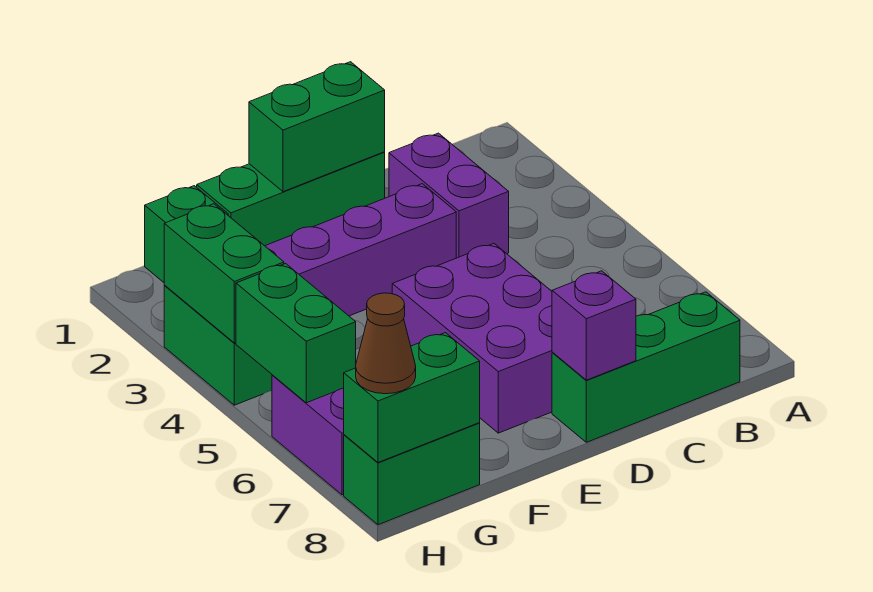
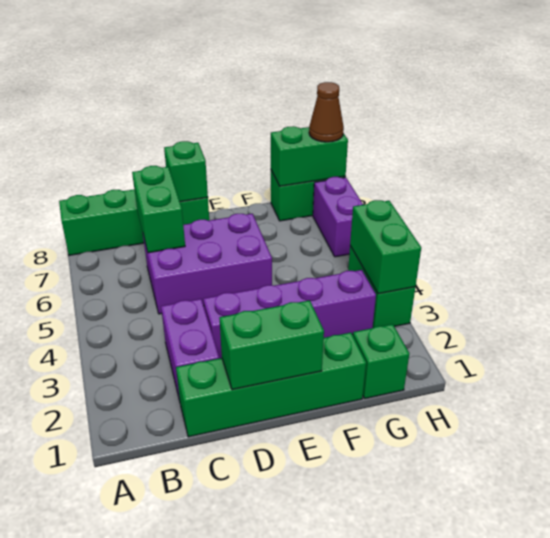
green 1x3 brick [552,292,740,442] -> green 1x4 brick [59,190,209,255]
green 1x3 brick [197,152,385,246] -> green 1x4 brick [176,333,366,437]
purple 2x3 brick [392,244,552,433] -> purple 2x3 brick turned to [143,214,272,314]
purple 1x1 brick [552,271,636,380] -> green 1x1 brick [164,141,208,202]
green 1x2 brick [236,264,356,403] -> green 1x2 brick moved to [132,166,185,253]

